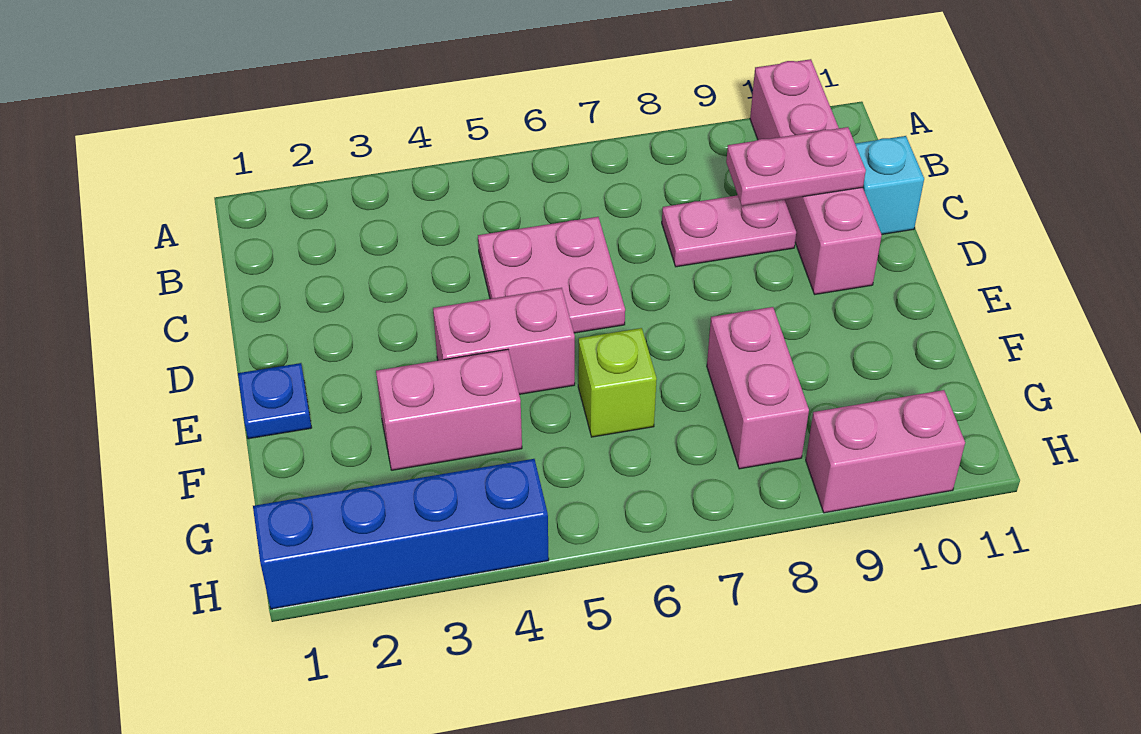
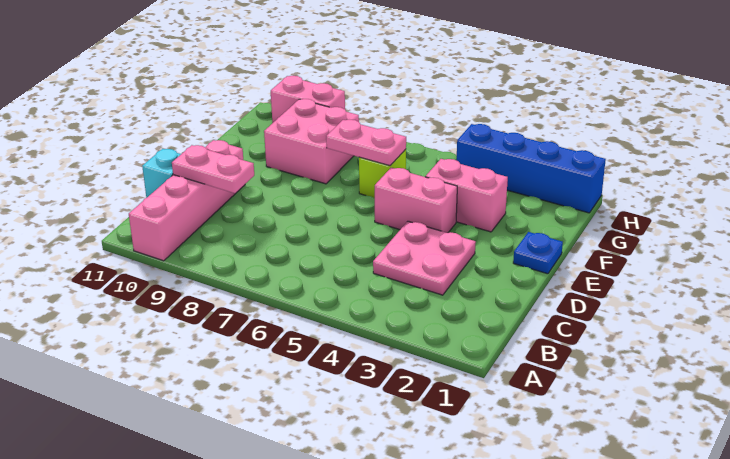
pink 2x2 plate [478,217,625,333] -> pink 2x2 plate moved to [373,221,476,295]
pink 1x2 plate [662,195,796,267] -> pink 1x2 plate moved to [326,120,406,166]
pink 1x2 brick [707,307,809,469] -> pink 2x2 brick [264,99,359,184]

